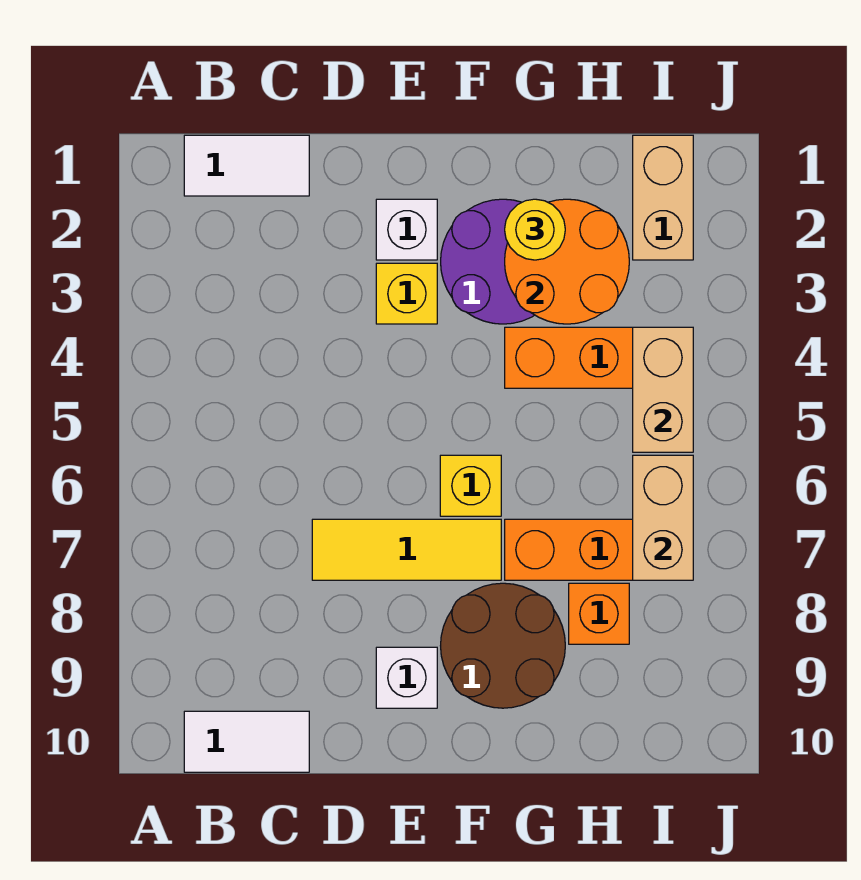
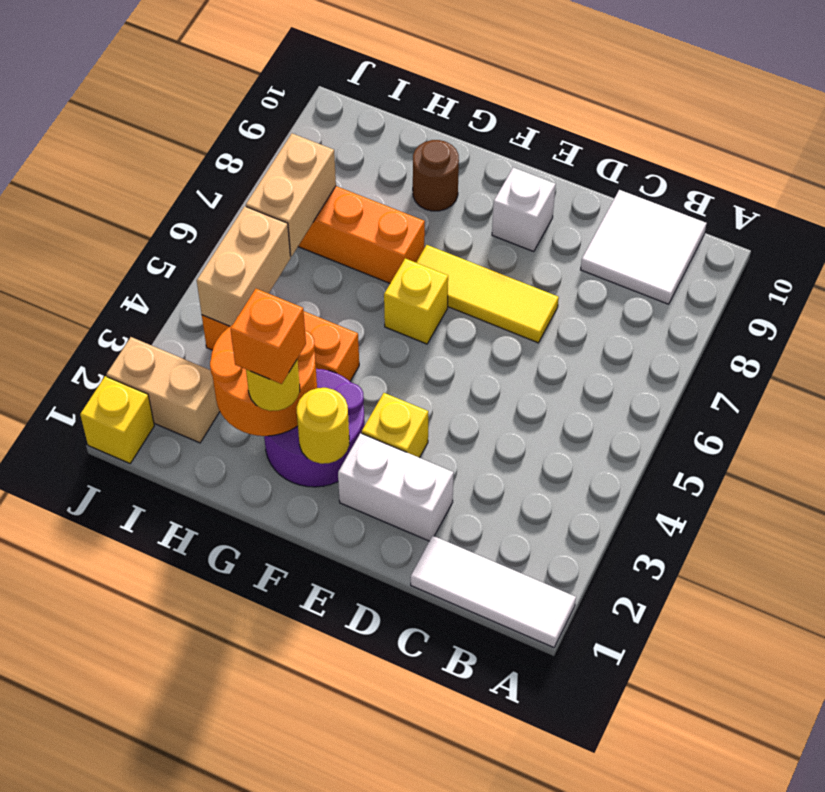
white 1x2 tile [184,135,309,196] -> white 1x3 tile [411,536,576,648]
white 1x2 tile [184,711,309,772] -> white 2x2 tile [581,190,706,304]
white 1x1 brick [376,199,437,260] -> white 1x2 brick [338,433,454,541]
none -> yellow 1x1 round brick [297,388,349,464]
brown 2x2 round brick [441,583,565,708] -> brown 1x1 round brick [413,140,459,211]
orange 1x1 brick [569,583,629,644] -> orange 1x1 brick moved to [231,289,306,384]
tan 1x2 brick [633,135,693,260] -> tan 1x2 brick turned to [106,337,220,443]
none -> yellow 1x1 brick [80,376,154,463]

